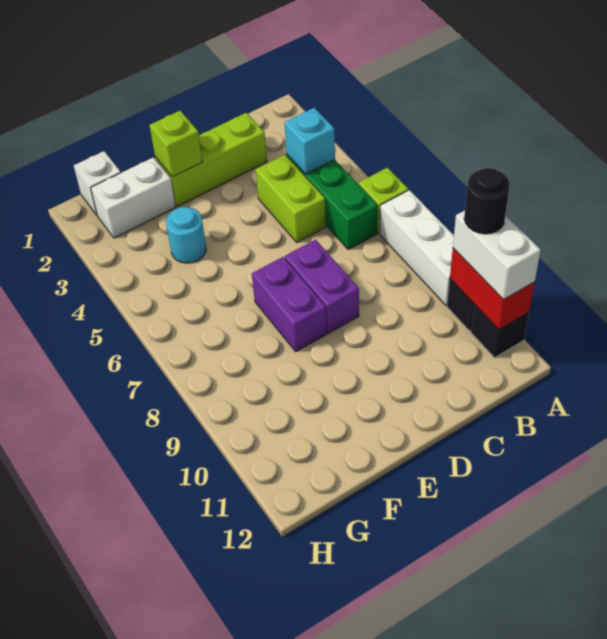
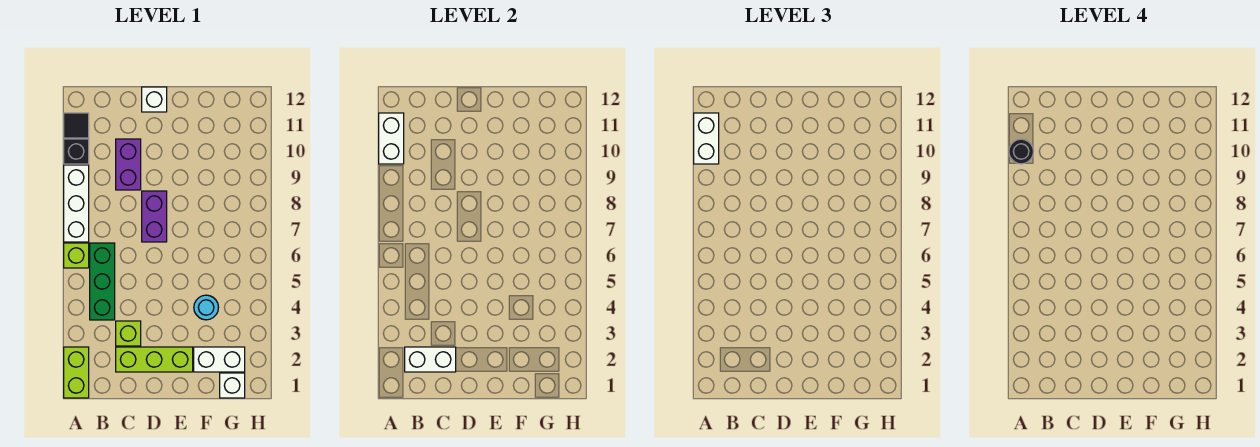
red 1x2 brick [450,248,535,329] -> white 1x2 brick [379,113,404,164]
black 1x1 brick [471,305,529,358] -> black 1x1 tile [64,113,89,138]
none -> white 1x2 brick [405,347,456,372]
cyan 1x1 brick [285,108,335,174] -> none
lime 1x2 brick [256,155,326,242] -> lime 1x2 brick moved to [64,347,89,398]
none -> white 1x1 brick [142,87,167,112]
lime 1x1 brick [149,111,202,177] -> lime 1x1 brick moved to [116,321,141,346]
purple 1x2 brick [252,257,327,351] -> purple 1x2 brick moved to [116,139,141,190]

